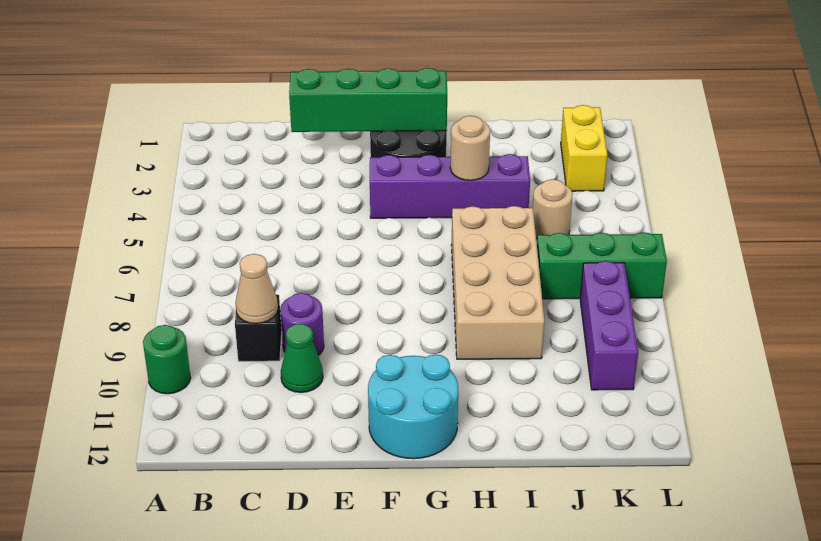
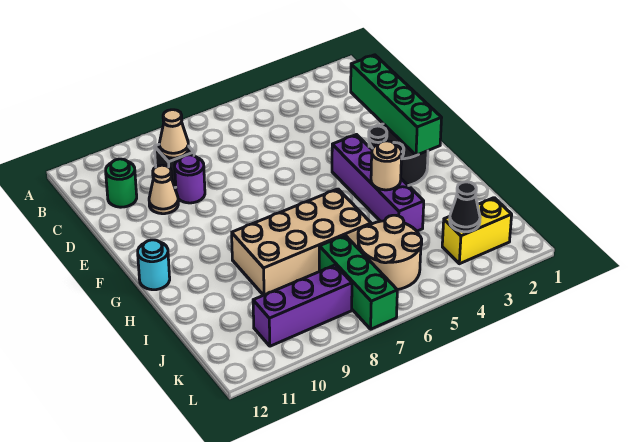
green 1x1 round brick [143,325,191,394] -> green 1x1 round brick moved to [106,159,137,207]
green 1x1 cone [281,324,323,393] -> tan 1x1 cone [149,165,178,214]
cyan 2x2 round brick [368,354,458,459] -> cyan 1x1 round brick [138,240,170,290]
tan 1x1 round brick [533,179,573,239] -> tan 2x2 round brick [358,215,422,290]
none -> black 1x1 cone [450,182,480,232]

